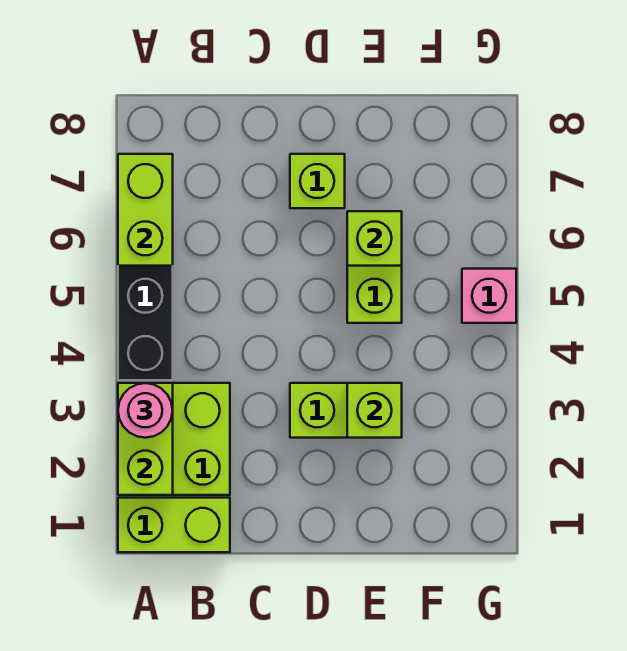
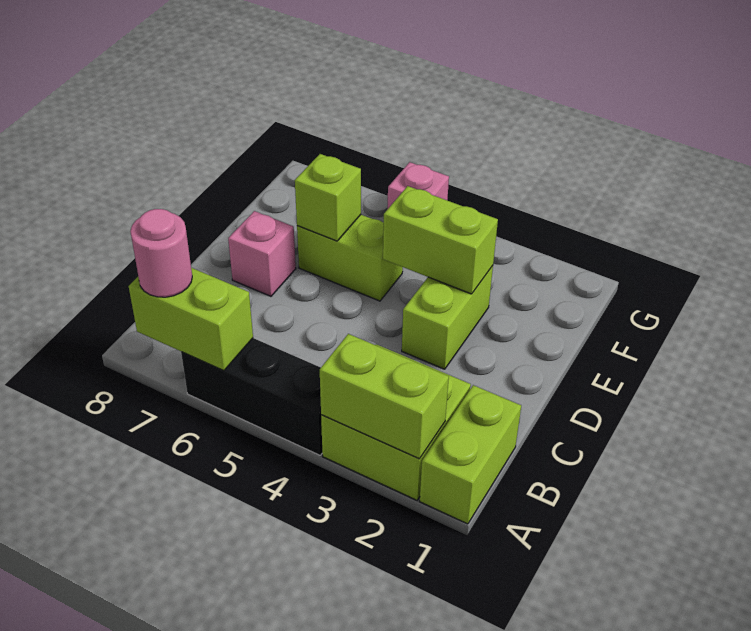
pink 1x1 round brick [118,383,173,438] -> pink 1x1 round brick moved to [130,209,192,297]
lime 1x1 brick [290,154,345,208] -> pink 1x1 brick [228,211,296,296]
lime 1x1 brick [347,383,402,438] -> lime 1x2 brick [383,186,498,294]

